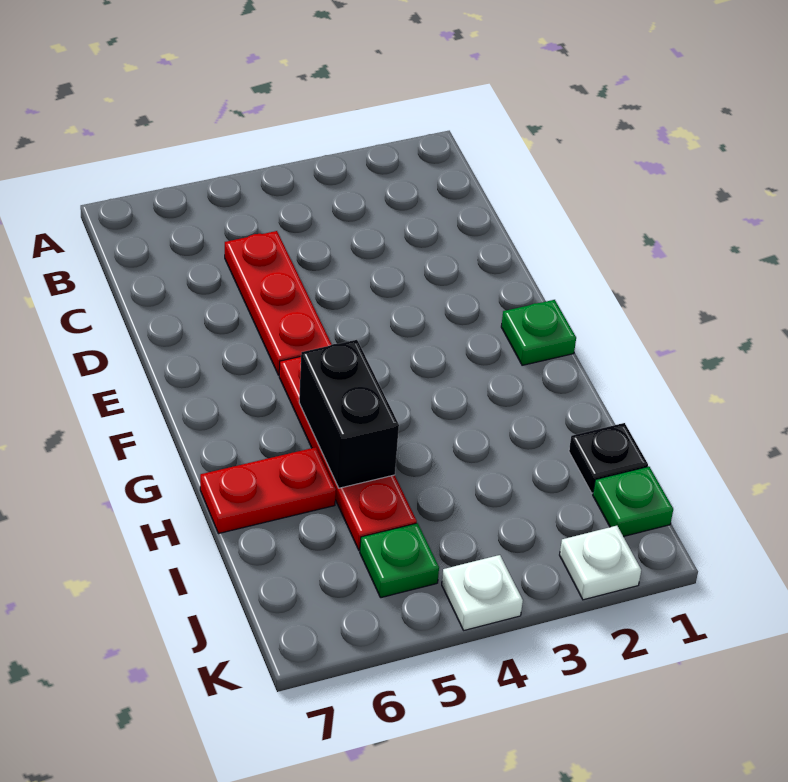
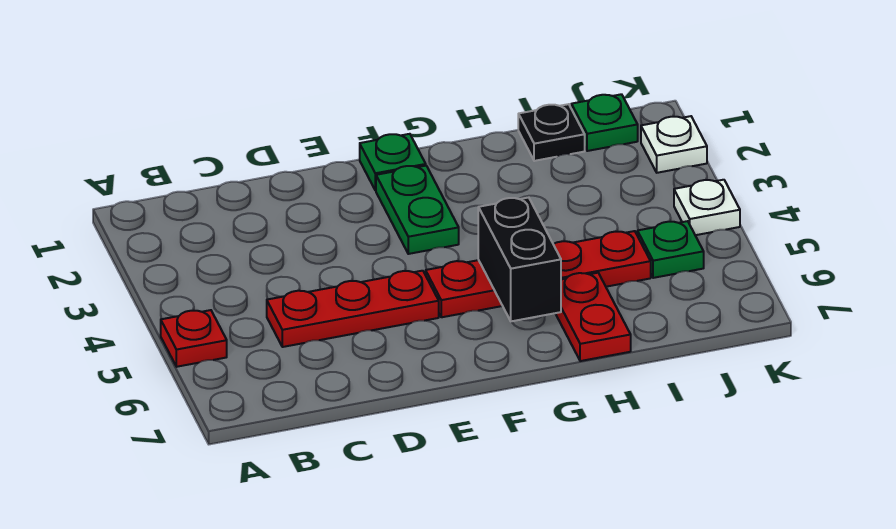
none -> red 1x1 plate [161,310,227,367]
none -> green 1x2 plate [376,166,459,254]
black 1x2 brick [299,340,399,488] -> black 1x2 brick turned to [478,198,561,321]

